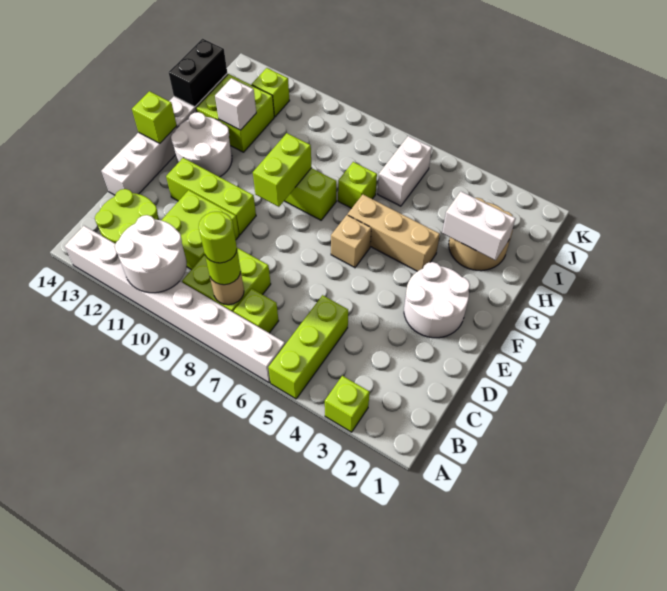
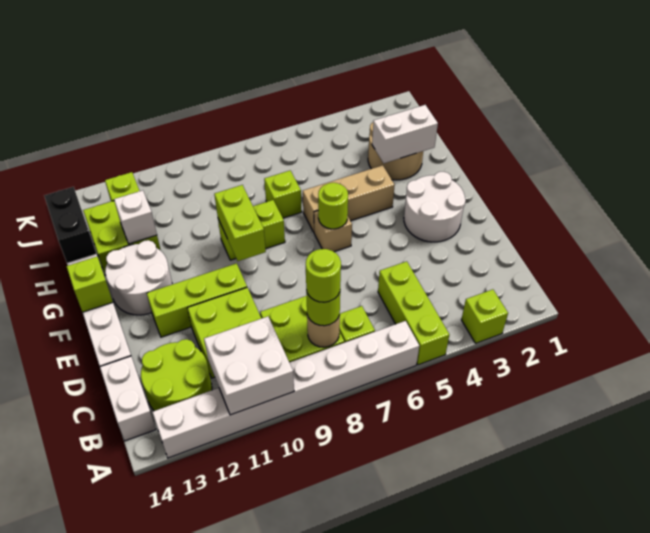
white 2x2 round brick [115,215,187,293] -> white 2x2 brick [204,316,294,415]
none -> lime 1x1 round brick [318,183,348,229]
white 1x2 brick [378,136,432,206] -> white 1x2 brick moved to [100,356,156,441]

